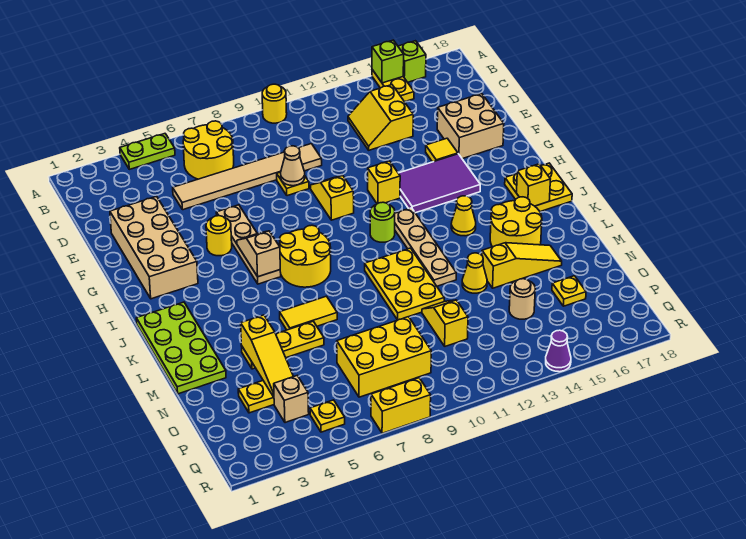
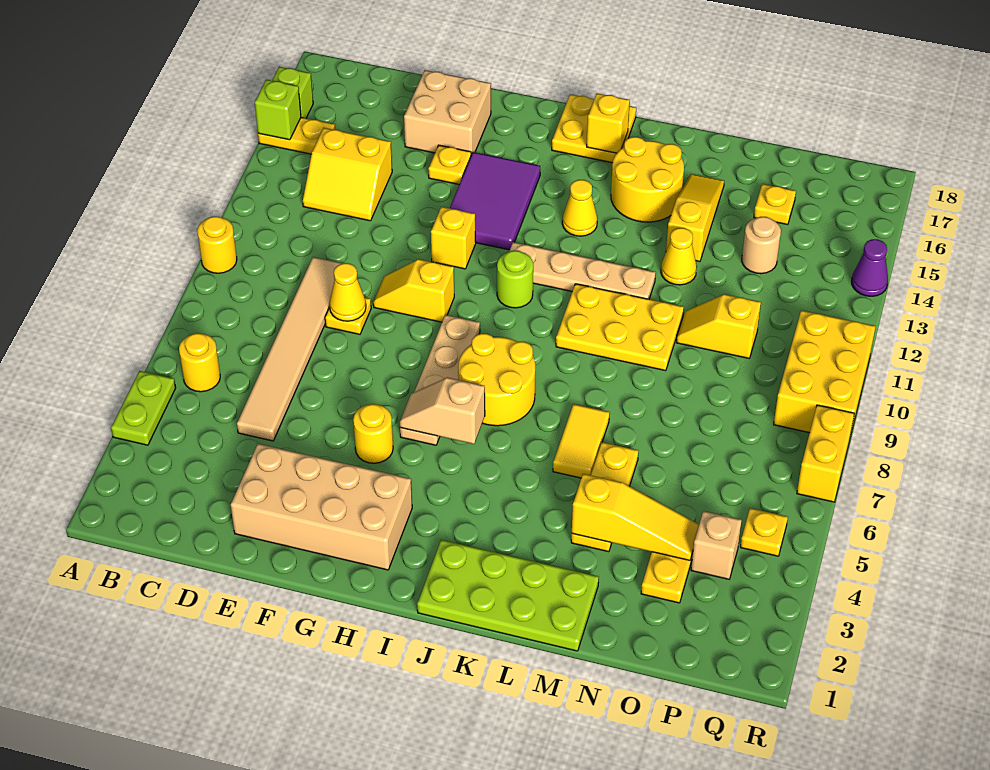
yellow 2x2 round brick [183,121,234,179] -> yellow 1x1 round brick [179,333,220,392]
tan 1x1 cone [281,146,305,186] -> yellow 1x1 cone [329,263,366,321]
tan 1x4 plate [216,205,281,284] -> tan 1x4 plate turned to [400,315,480,445]
yellow 1x1 tile [426,138,458,162] -> yellow 1x1 plate [428,145,471,184]
yellow 2x3 brick [337,317,431,397] -> yellow 2x3 brick moved to [774,310,876,436]

